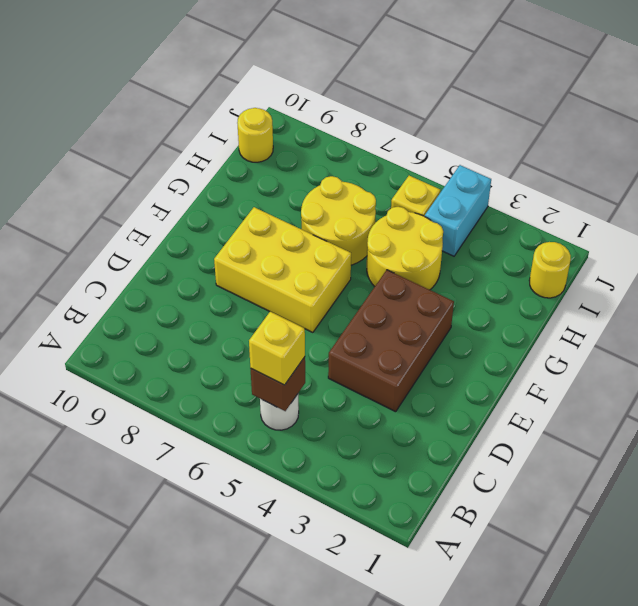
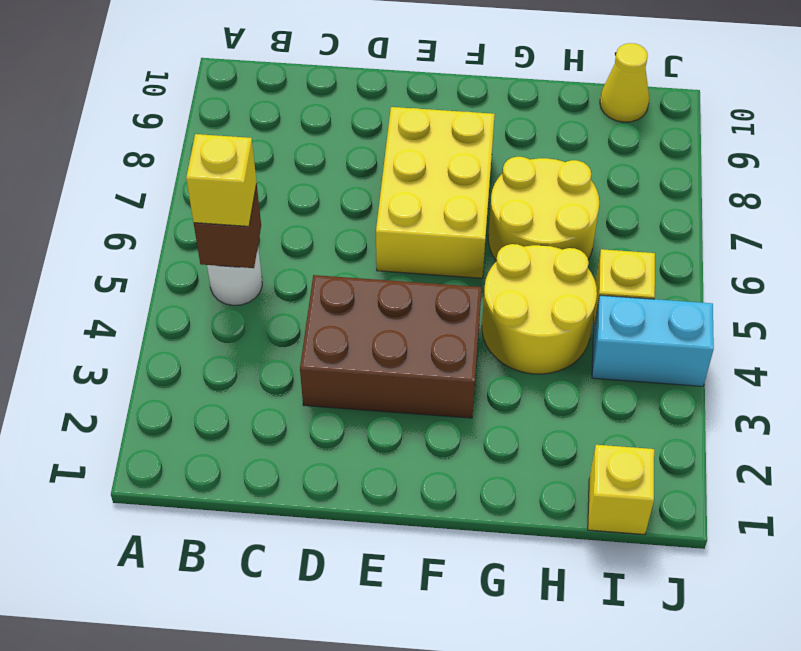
yellow 1x1 round brick [529,242,571,298] -> yellow 1x1 brick [588,445,654,535]
yellow 1x1 round brick [237,108,273,162] -> yellow 1x1 cone [600,43,649,122]

